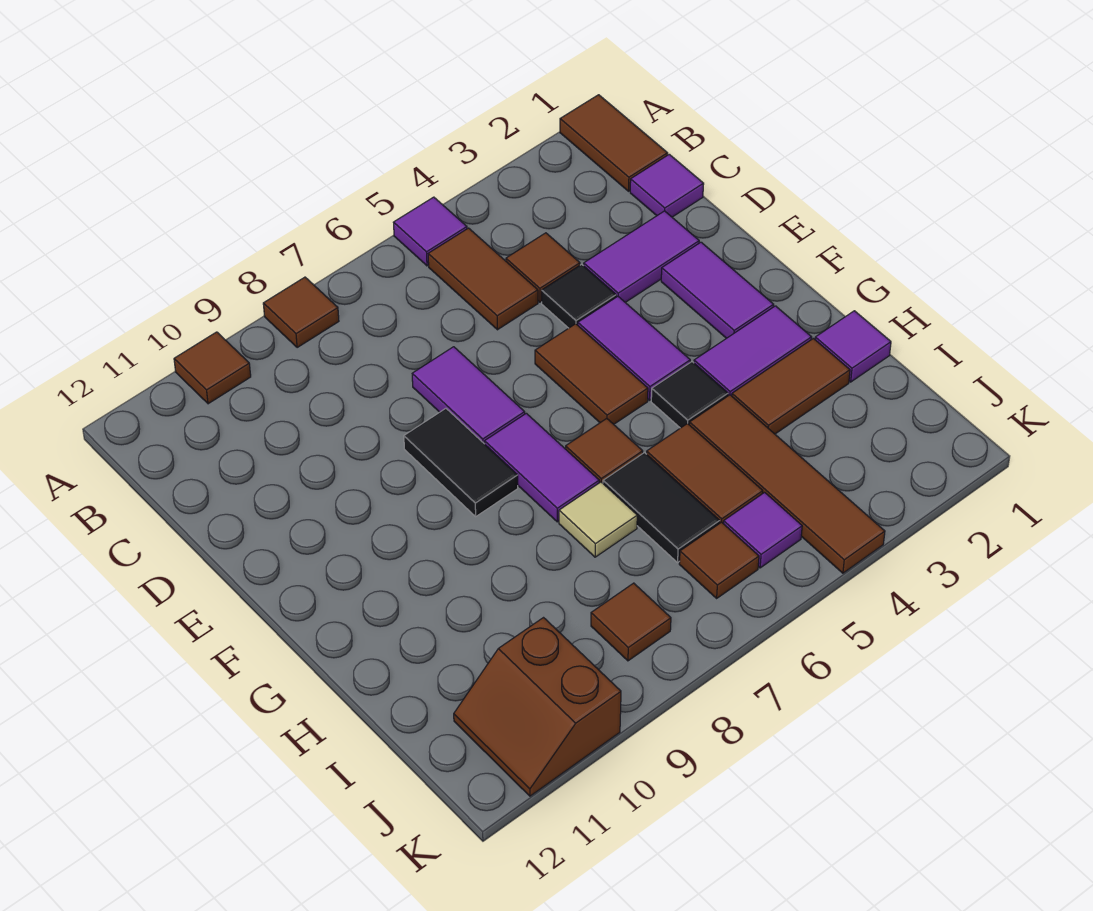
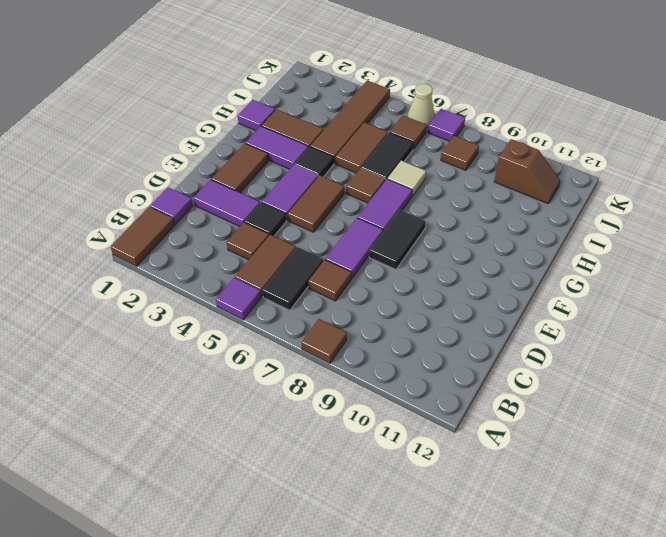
brown 1x1 tile [174,332,251,404] -> brown 1x1 tile moved to [308,260,351,301]
none -> black 1x2 tile [263,247,323,310]
purple 1x2 tile [661,242,774,338] -> brown 1x2 tile [212,143,268,193]
purple 1x1 tile [723,492,802,568] -> purple 1x1 tile moved to [428,109,465,141]
brown 2x2 slope [454,618,621,796] -> brown 1x2 slope [494,139,560,204]
none -> tan 1x1 cone [408,84,435,128]

